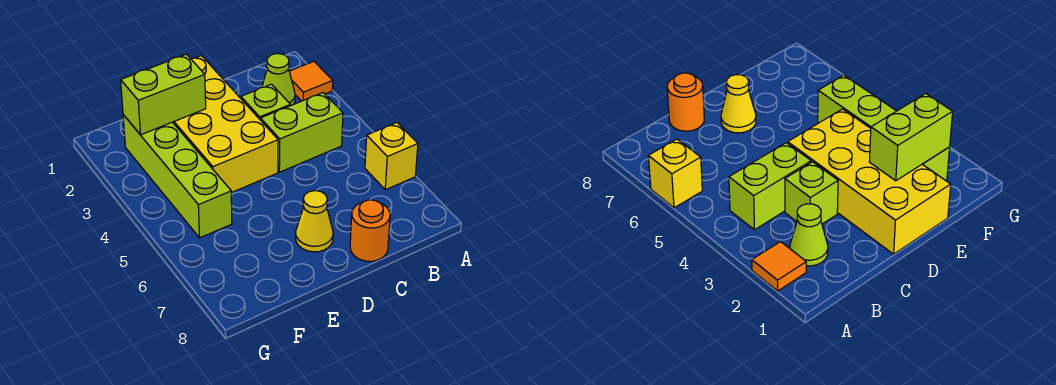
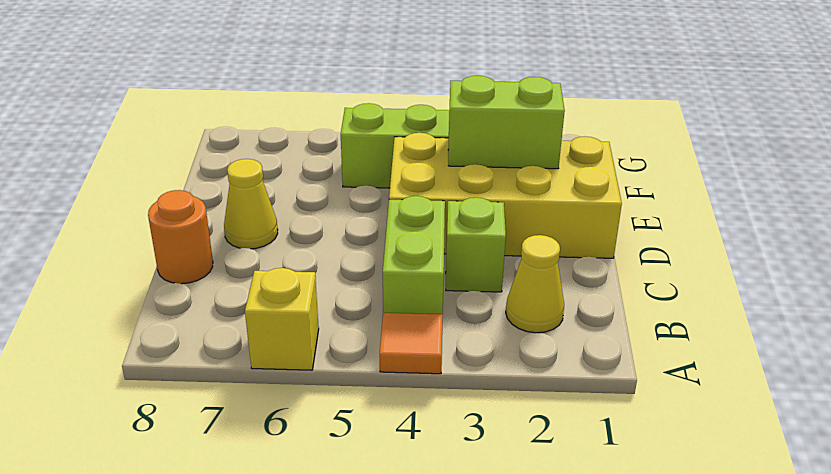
orange 1x1 tile [289,61,333,101] -> orange 1x1 tile moved to [380,313,443,374]
lime 1x1 cone [262,53,295,106] -> yellow 1x1 cone [506,235,564,333]
lime 1x2 brick [121,54,206,135] -> lime 1x2 brick turned to [448,76,565,169]

